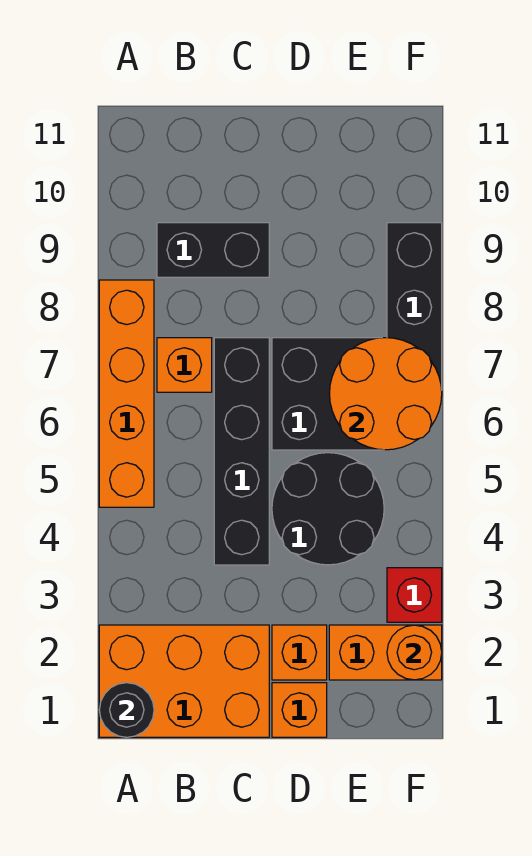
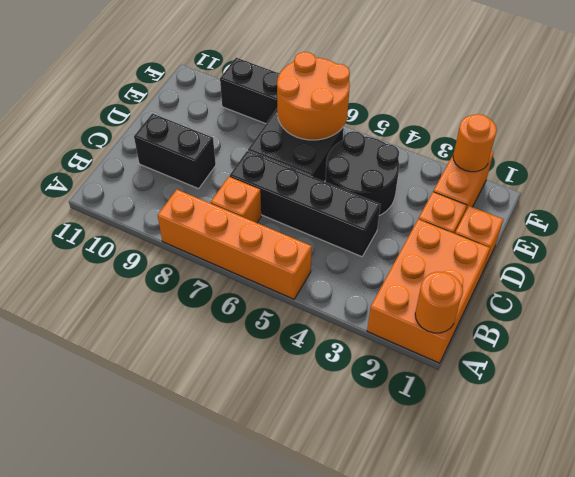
black 1x1 round brick [99,683,154,737] -> orange 1x1 round brick [415,272,463,333]
black 1x2 brick [157,223,269,277] -> black 1x2 brick turned to [134,113,216,189]
red 1x1 brick [387,568,442,622] -> none

